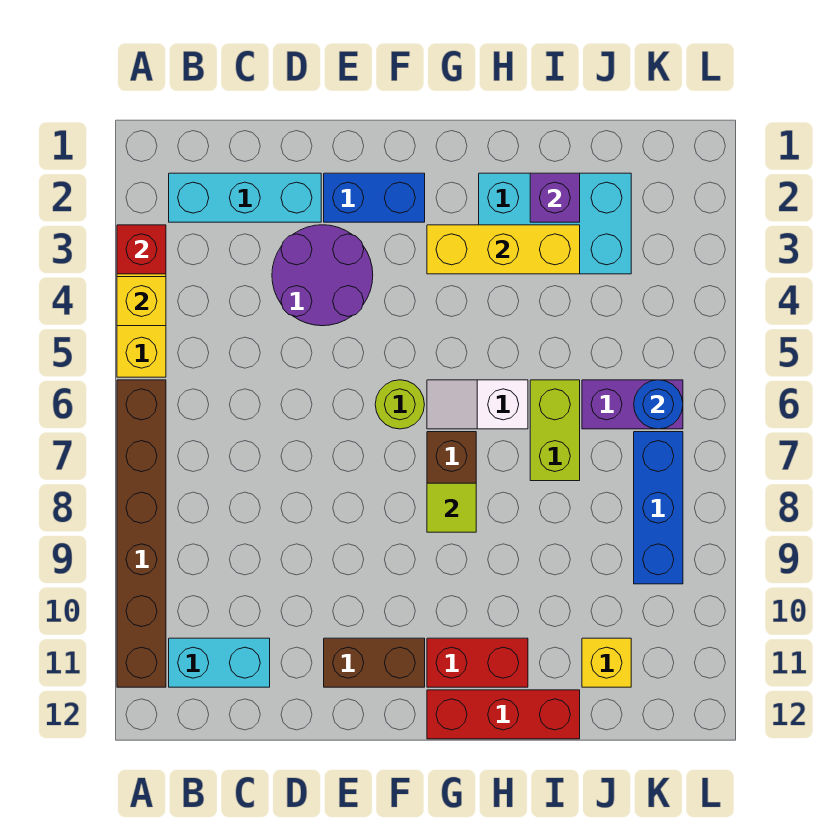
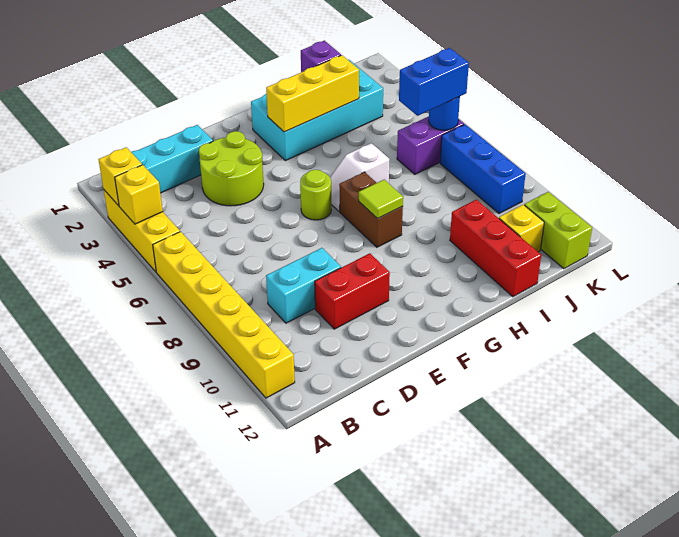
red 1x1 brick [117,225,166,274] -> yellow 1x1 brick [99,147,142,206]
brown 1x6 brick [117,380,166,687] -> yellow 1x6 brick [153,232,295,398]
cyan 1x2 brick [169,638,270,687] -> cyan 1x2 brick moved to [266,248,341,323]
purple 2x2 round brick [272,225,373,326] -> lime 2x2 round brick [199,131,264,206]
blue 1x2 brick [324,173,425,222] -> blue 1x2 brick moved to [399,48,469,116]
brown 1x2 brick [324,638,425,687] -> none
red 1x2 brick [427,638,528,687] -> red 1x2 brick moved to [315,253,390,329]
red 1x3 brick [427,690,580,739] -> red 1x3 brick turned to [450,200,541,297]
cyan 2x3 brick [479,173,631,274] -> cyan 2x4 brick [251,60,383,161]
lime 1x2 brick [530,380,580,481] -> lime 1x2 brick moved to [524,192,592,269]

